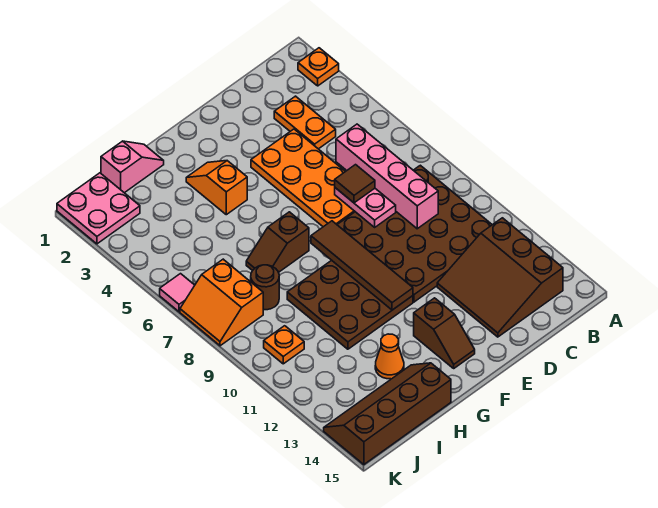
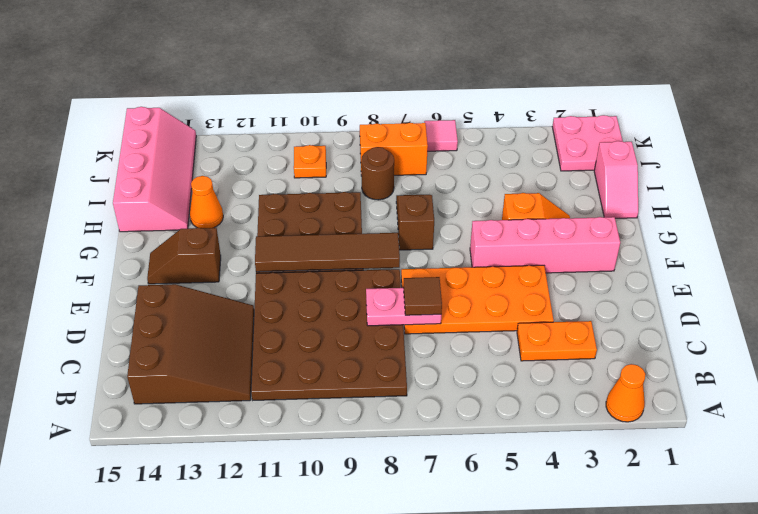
orange 1x1 plate [298,48,339,86] -> orange 1x1 cone [606,364,645,422]
brown 3x3 slope [437,218,563,337] -> brown 3x3 slope turned to [127,284,254,404]
pink 1x4 brick [336,124,438,229] -> pink 1x4 brick moved to [470,217,620,273]
brown 2x4 slope [324,363,451,465] -> pink 2x4 slope [113,107,196,232]

